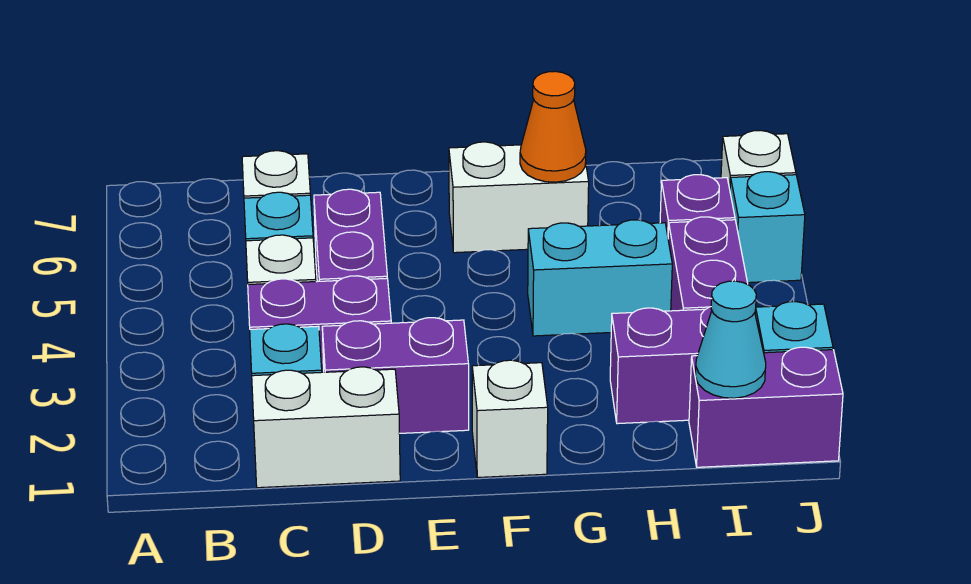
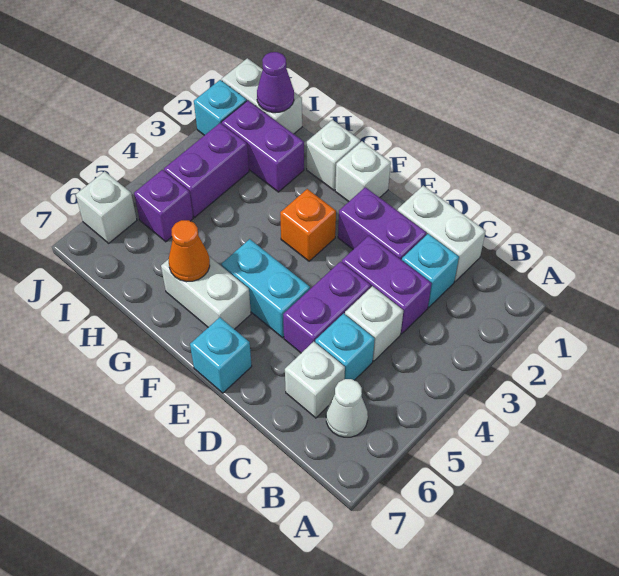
none -> white 1x1 cone [326,379,368,437]
none -> orange 1x1 brick [280,189,336,261]
none -> white 1x1 brick [307,120,360,190]
cyan 1x2 brick [528,220,672,336] -> cyan 1x2 brick moved to [221,239,310,338]
purple 1x2 brick [689,347,843,467] -> white 1x2 brick [222,58,302,134]
cyan 1x1 cone [695,281,766,398] -> purple 1x1 cone [257,52,294,113]
cyan 1x1 brick [730,172,805,283] -> cyan 1x1 brick moved to [190,317,252,393]

